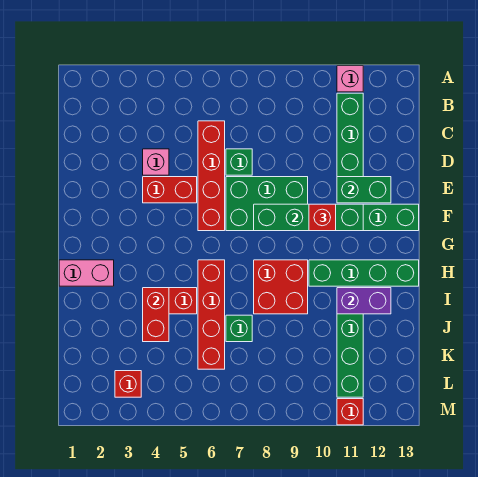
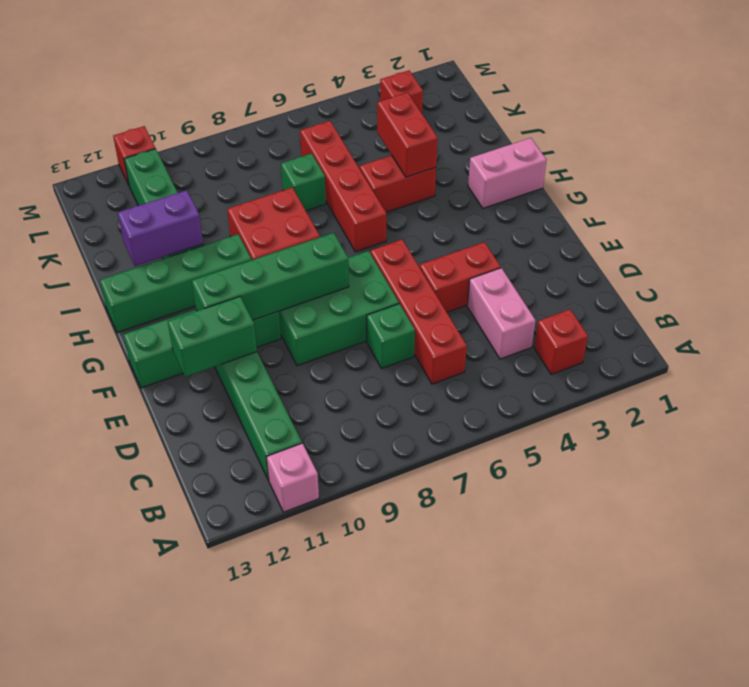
pink 1x1 brick [143,149,169,175] -> pink 1x2 brick [467,268,536,359]
red 1x1 brick [309,204,336,231] -> red 1x1 brick moved to [534,309,588,375]

